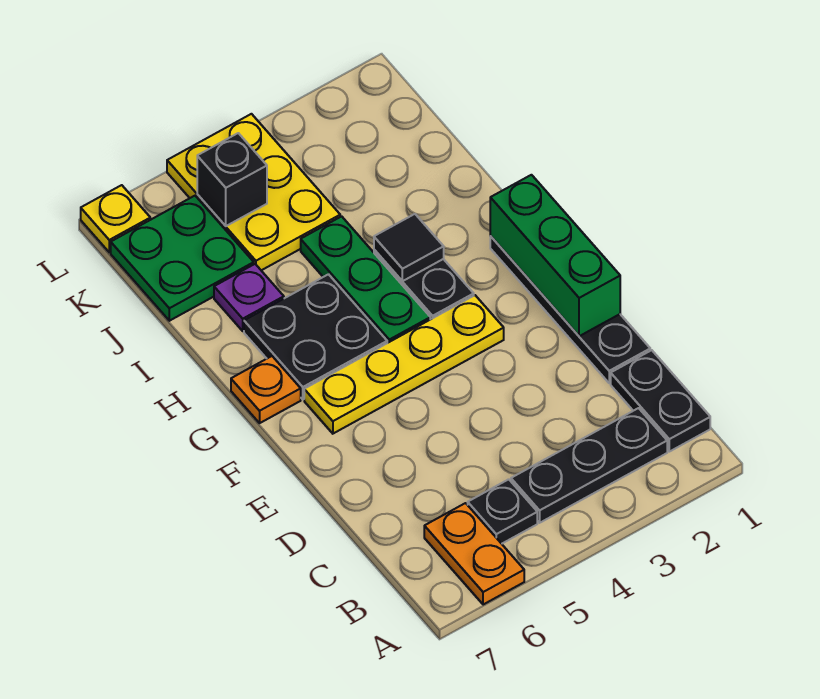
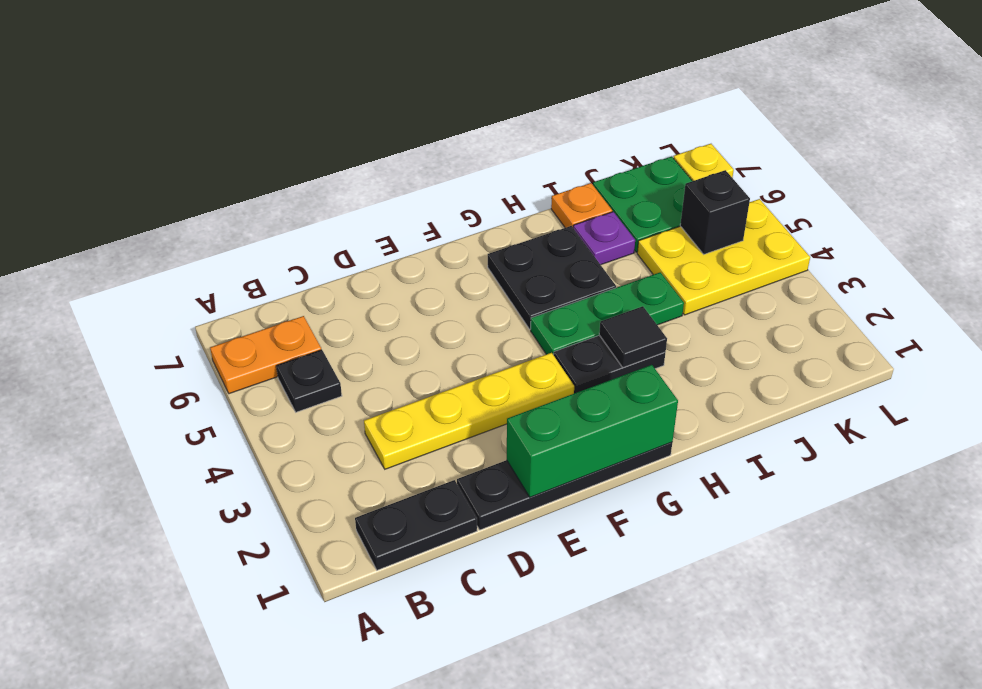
black 1x3 plate [511,408,667,523] -> none
yellow 1x4 plate [304,295,504,434] -> yellow 1x4 plate turned to [364,353,574,469]
orange 1x1 plate [231,356,301,423] -> orange 1x1 plate moved to [551,183,612,228]

